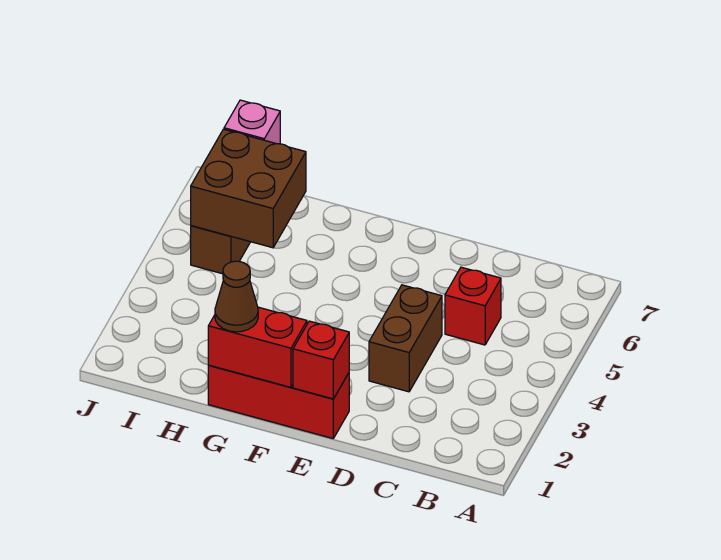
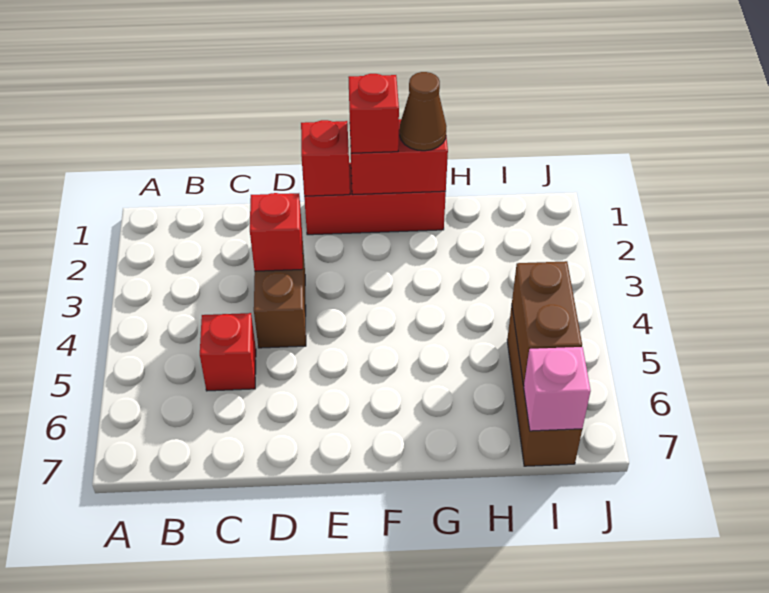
none -> red 1x1 brick [250,193,303,271]
none -> red 1x1 brick [348,74,399,153]
brown 2x2 brick [191,129,306,248] -> brown 1x2 brick [512,261,582,385]

